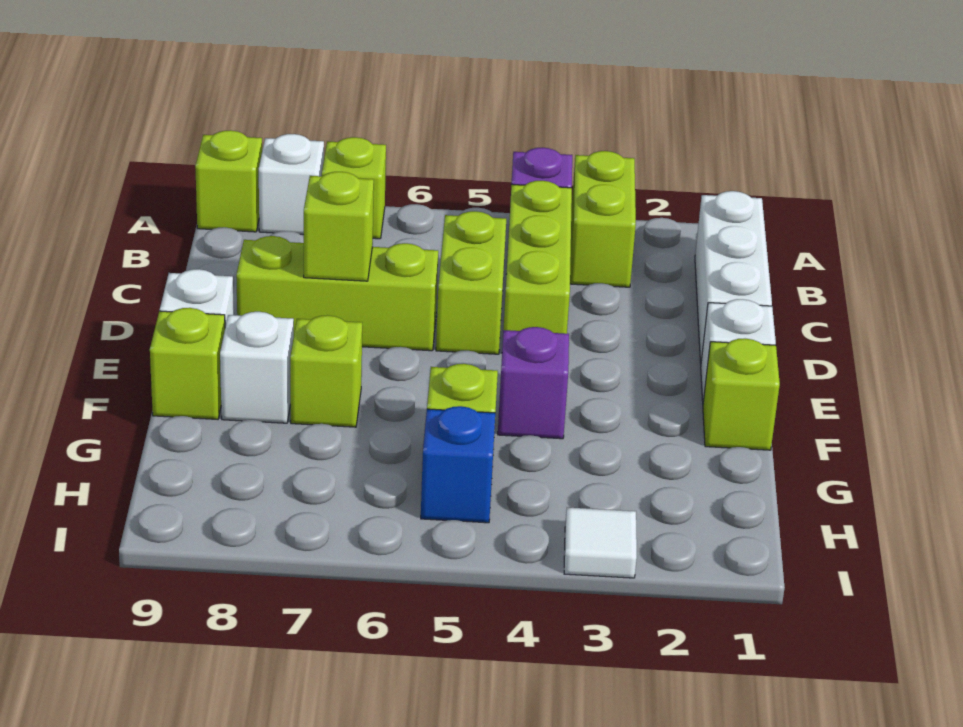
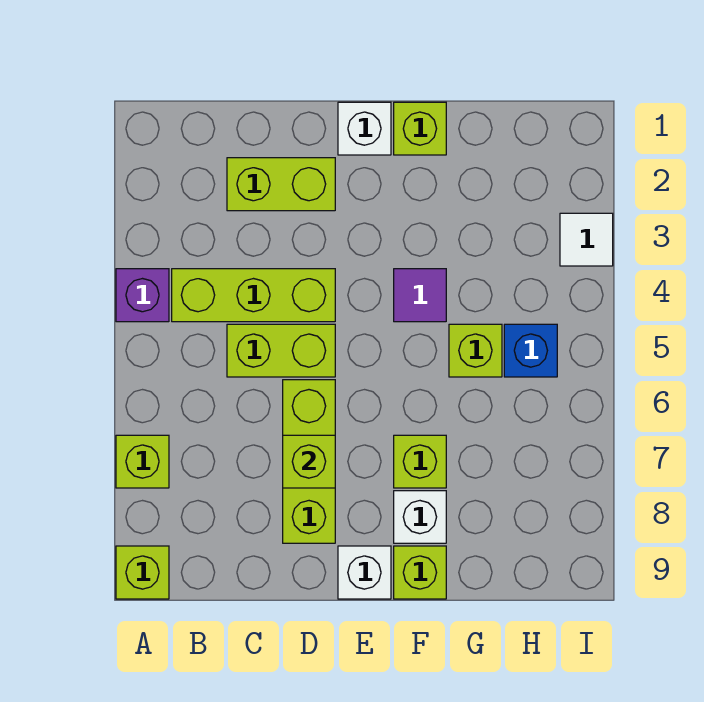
lime 1x2 brick [570,151,636,287] -> lime 1x2 brick moved to [227,158,335,211]
white 1x1 brick [259,134,324,235] -> none
white 1x3 brick [695,191,772,363] -> none
purple 1x1 brick [498,327,569,439] -> purple 1x1 tile [394,269,446,322]

